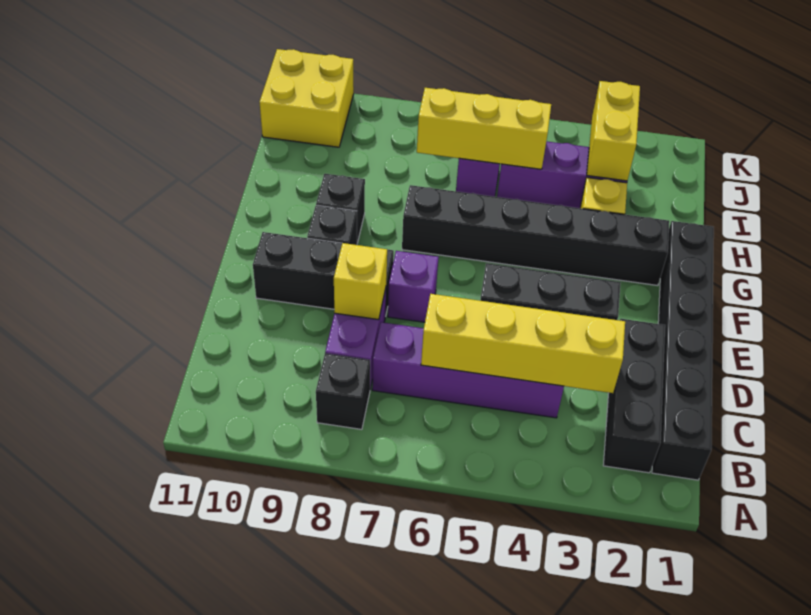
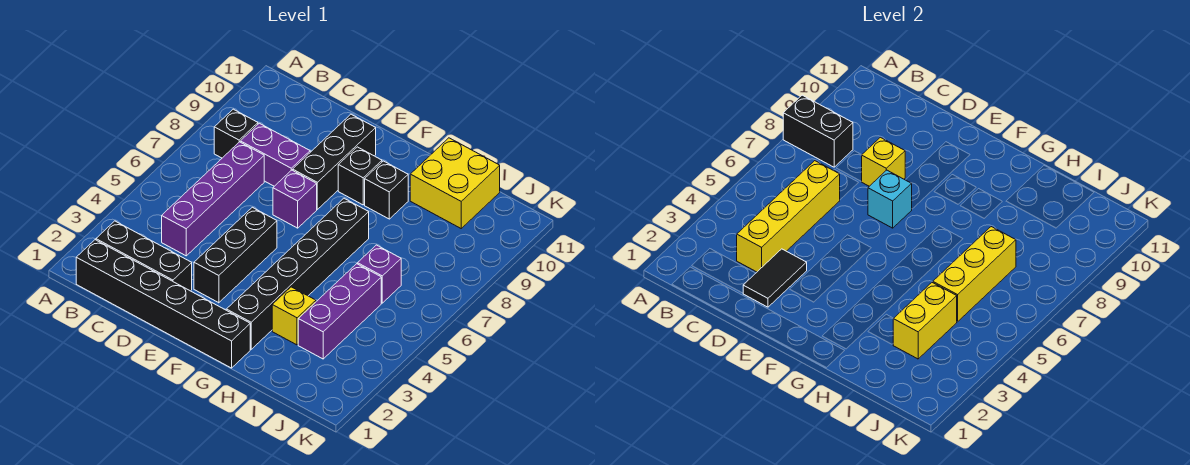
none -> black 1x2 brick [783,95,853,167]
none -> black 1x2 tile [743,249,807,307]
none -> cyan 1x1 brick [868,170,912,228]
yellow 1x2 brick [587,81,640,181] -> yellow 1x2 brick turned to [893,283,957,359]
yellow 2x2 brick [260,49,354,147] -> yellow 2x2 brick moved to [410,138,500,228]

